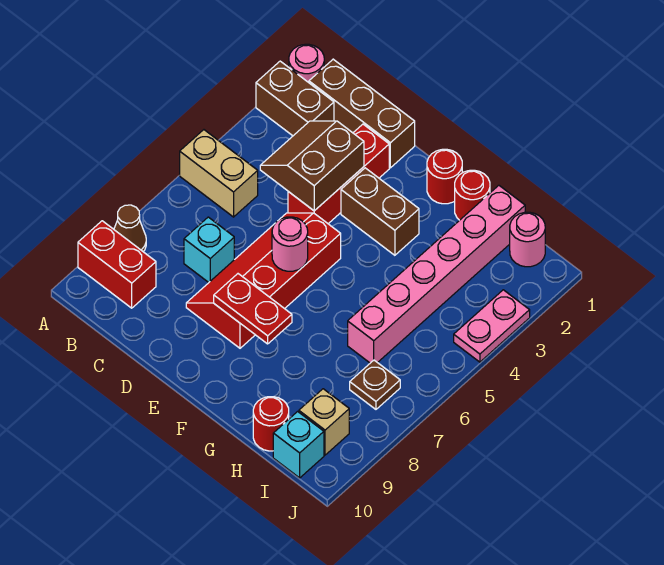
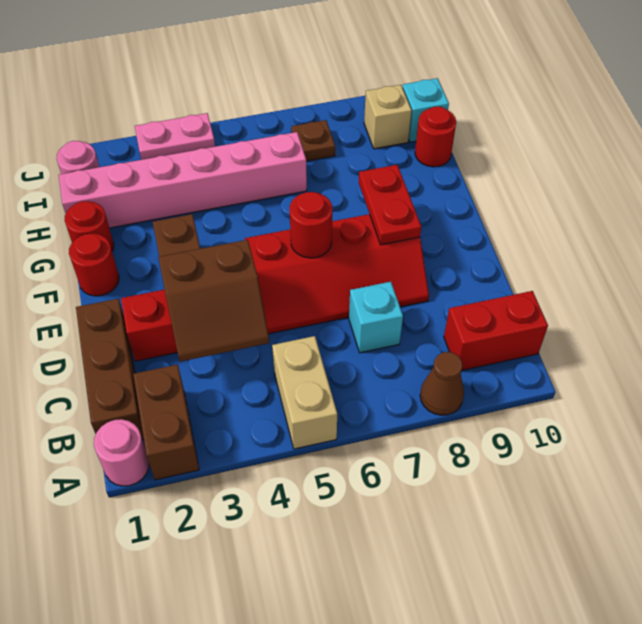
red 1x2 brick [78,221,156,308] -> red 1x2 brick turned to [444,291,548,370]
pink 1x1 round brick [272,217,308,271] -> red 1x1 round brick [289,192,332,258]

